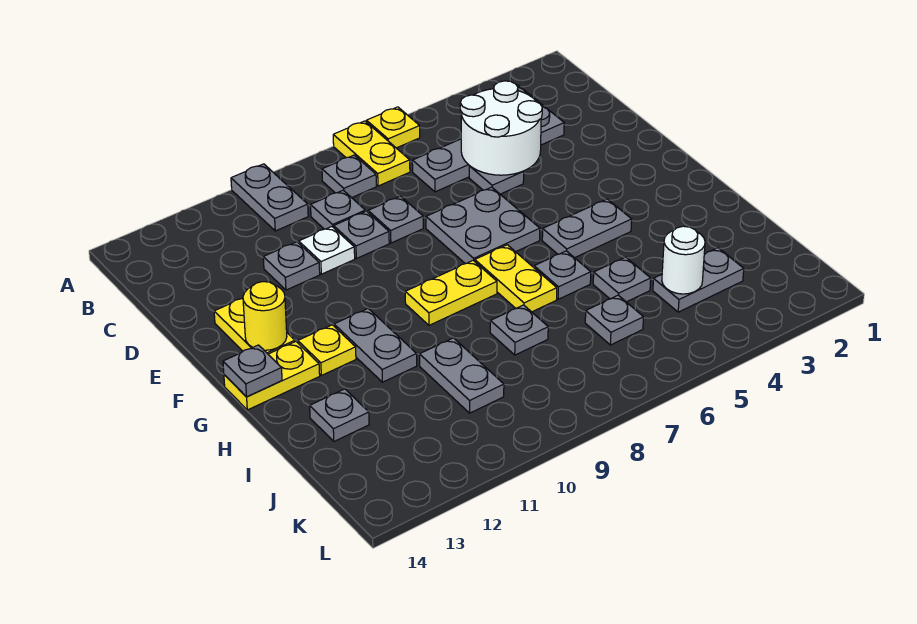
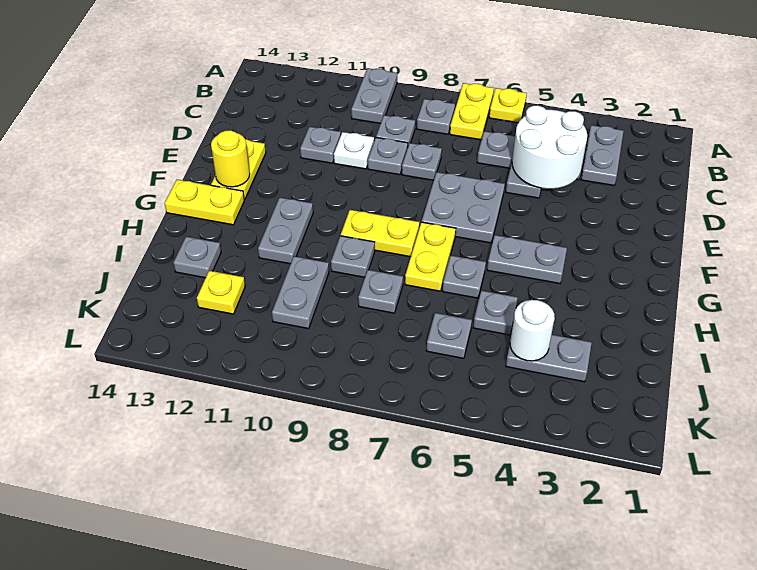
yellow 1x1 plate [298,325,356,375] -> yellow 1x1 plate moved to [197,271,245,314]
grey 1x1 plate [223,345,282,397] -> grey 1x1 plate moved to [331,236,375,277]

